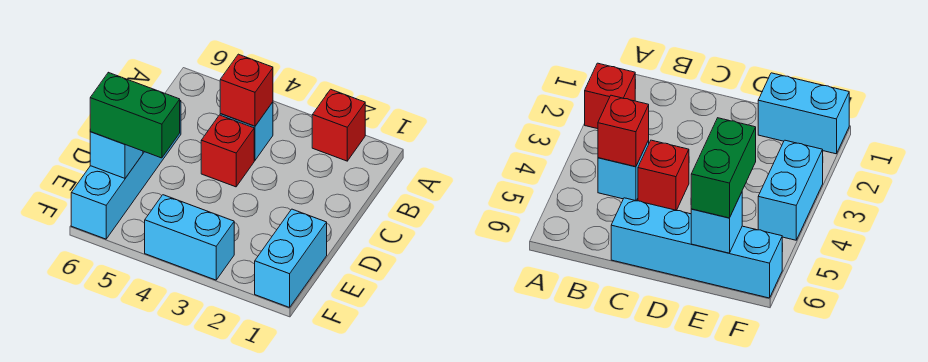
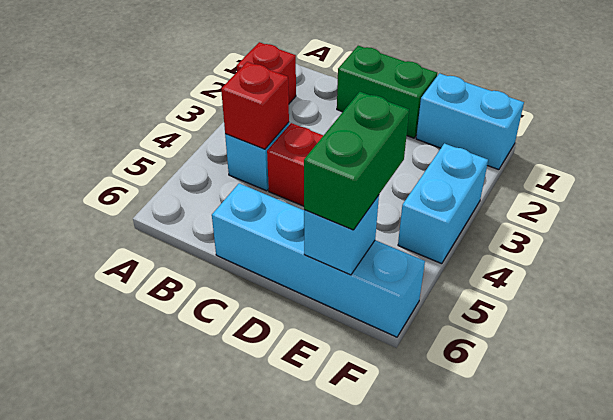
none -> green 1x2 brick [337,46,437,138]

